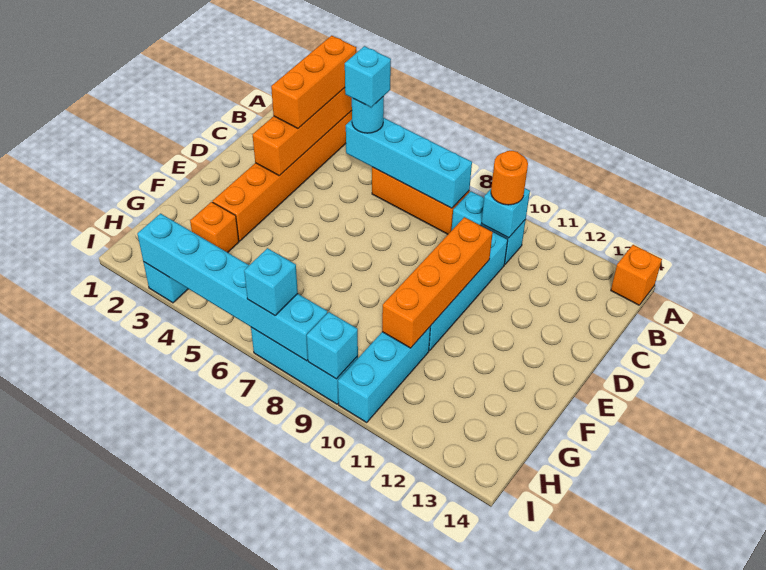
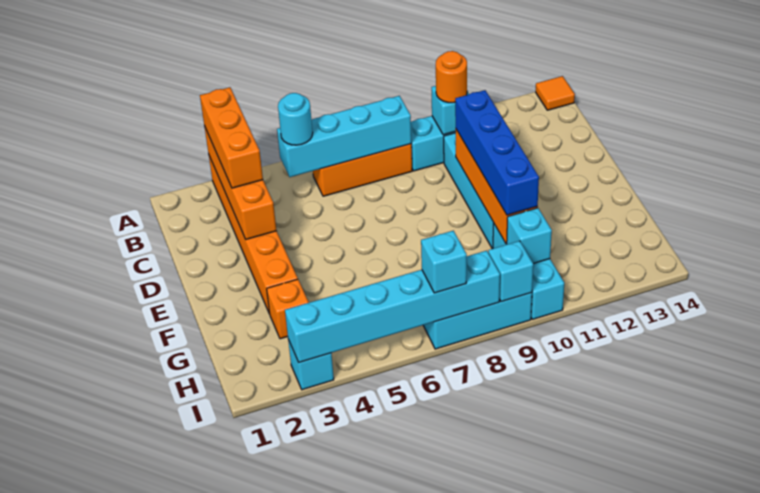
orange 1x1 brick [611,245,662,305] -> orange 1x1 tile [536,76,575,110]
cyan 1x1 brick [345,46,391,107] -> cyan 1x1 brick moved to [507,208,552,264]
none -> blue 1x4 brick [455,90,539,215]

